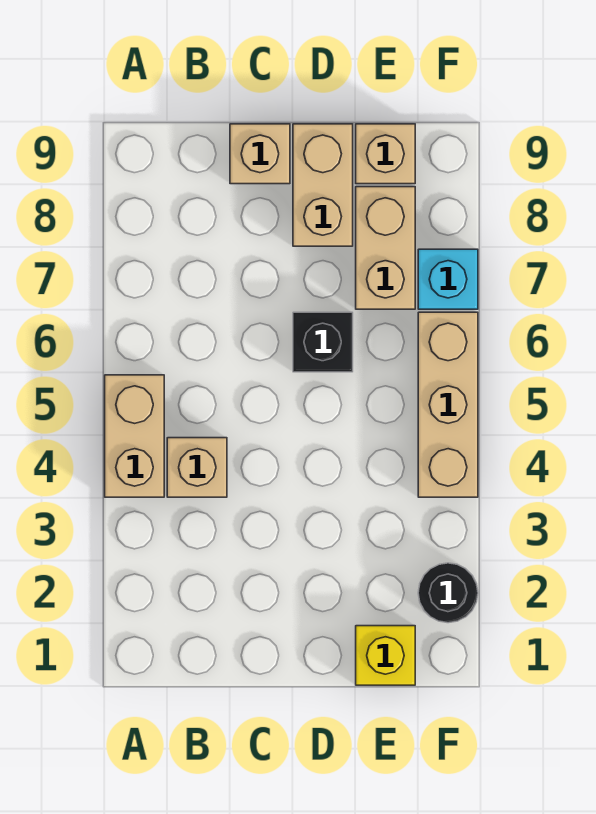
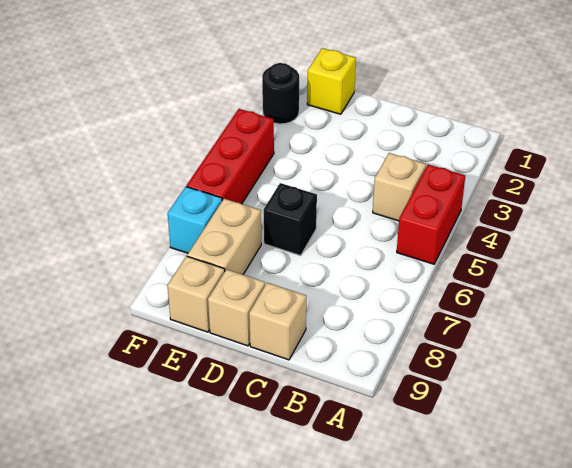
tan 1x2 brick [105,375,164,497] -> red 1x2 brick [397,164,465,264]
tan 1x2 brick [293,124,353,246] -> tan 1x1 brick [208,269,265,346]
tan 1x3 brick [418,312,478,497] -> red 1x3 brick [187,109,274,204]

